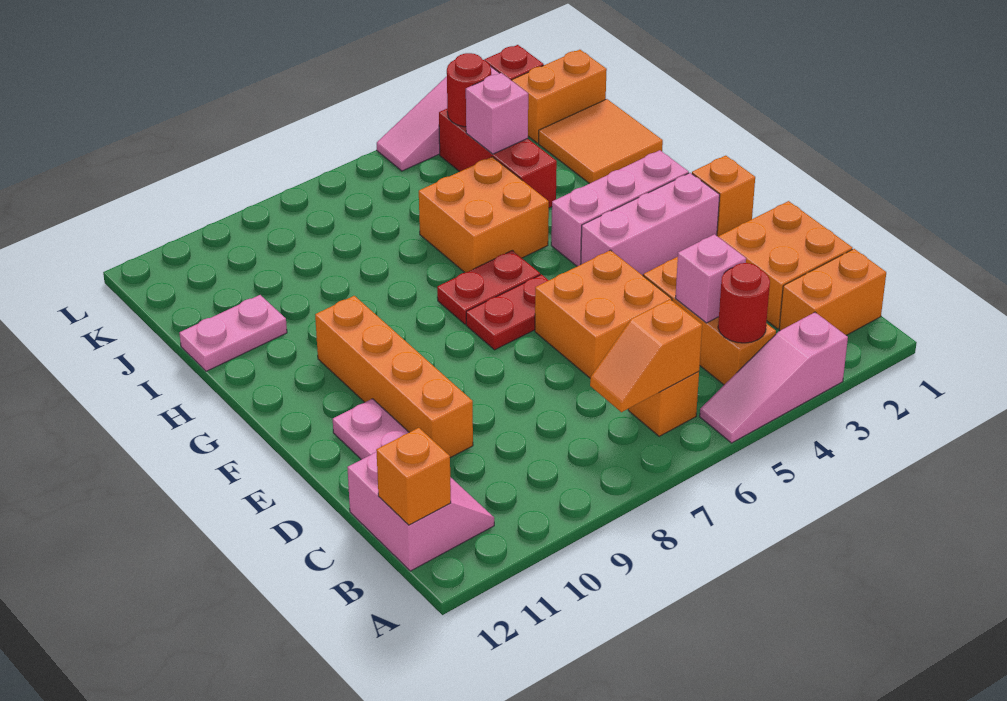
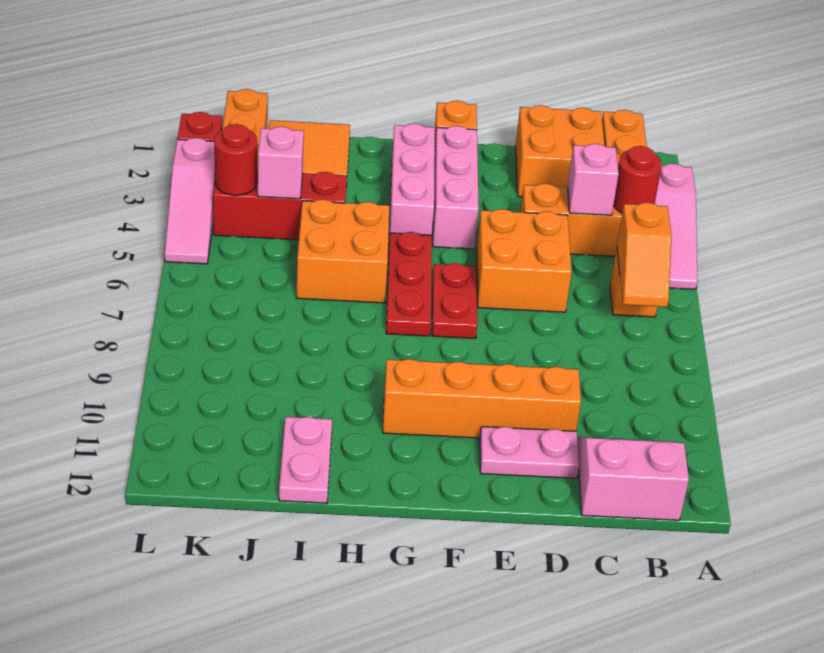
orange 1x1 brick [376,428,451,525] -> none
red 1x2 plate [437,251,540,324] -> red 1x3 plate [386,232,432,336]

